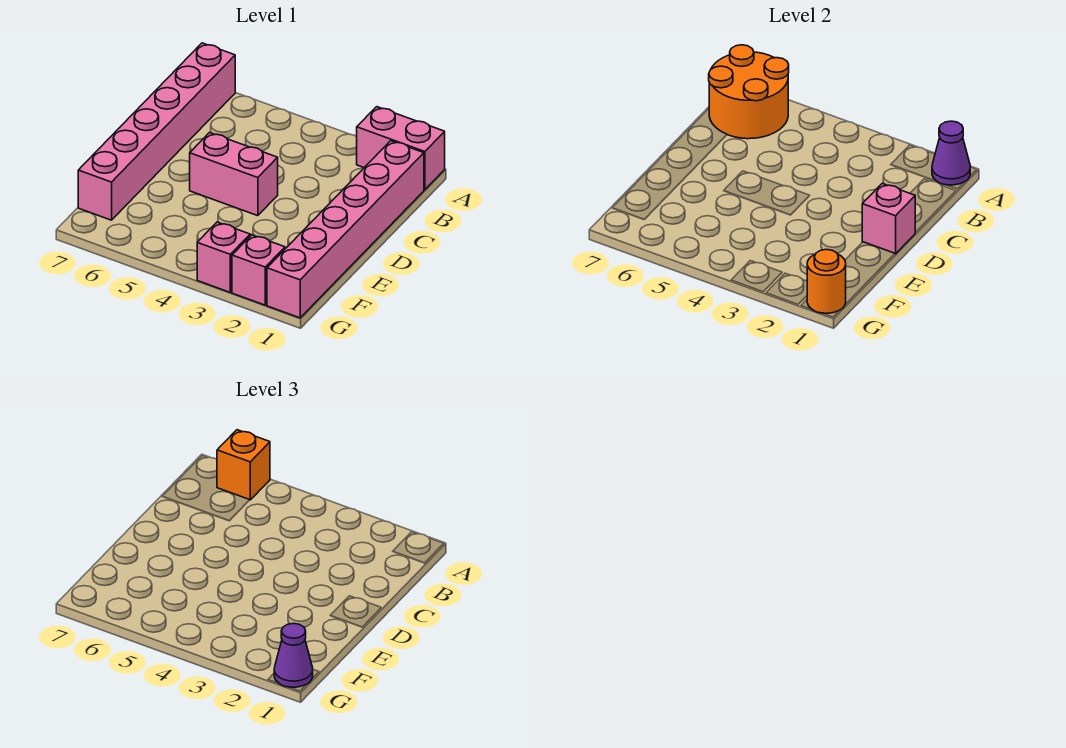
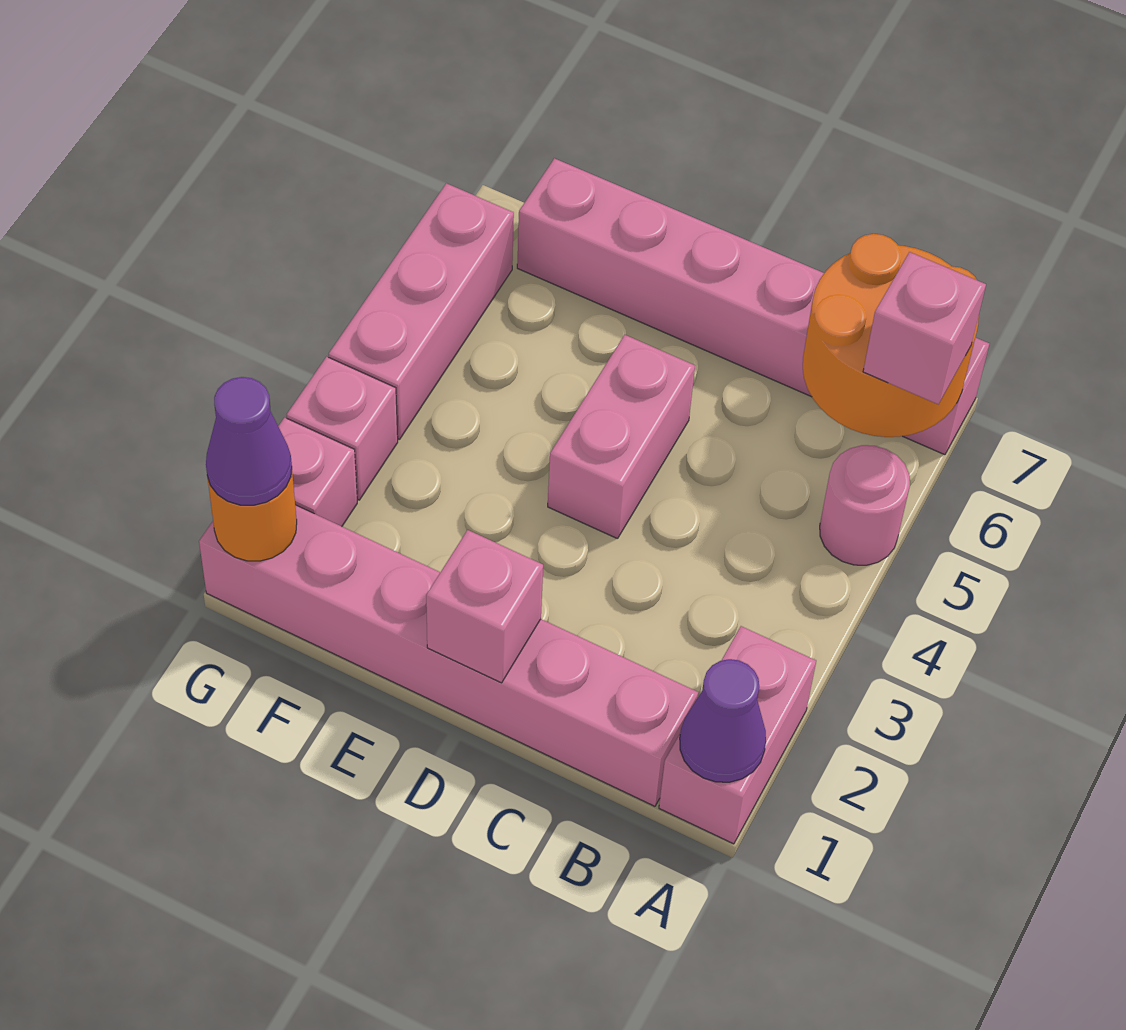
none -> pink 1x1 round brick [820,445,910,565]
orange 1x1 brick [217,430,270,500] -> pink 1x1 brick [863,252,986,404]
none -> pink 1x3 brick [329,183,514,439]

